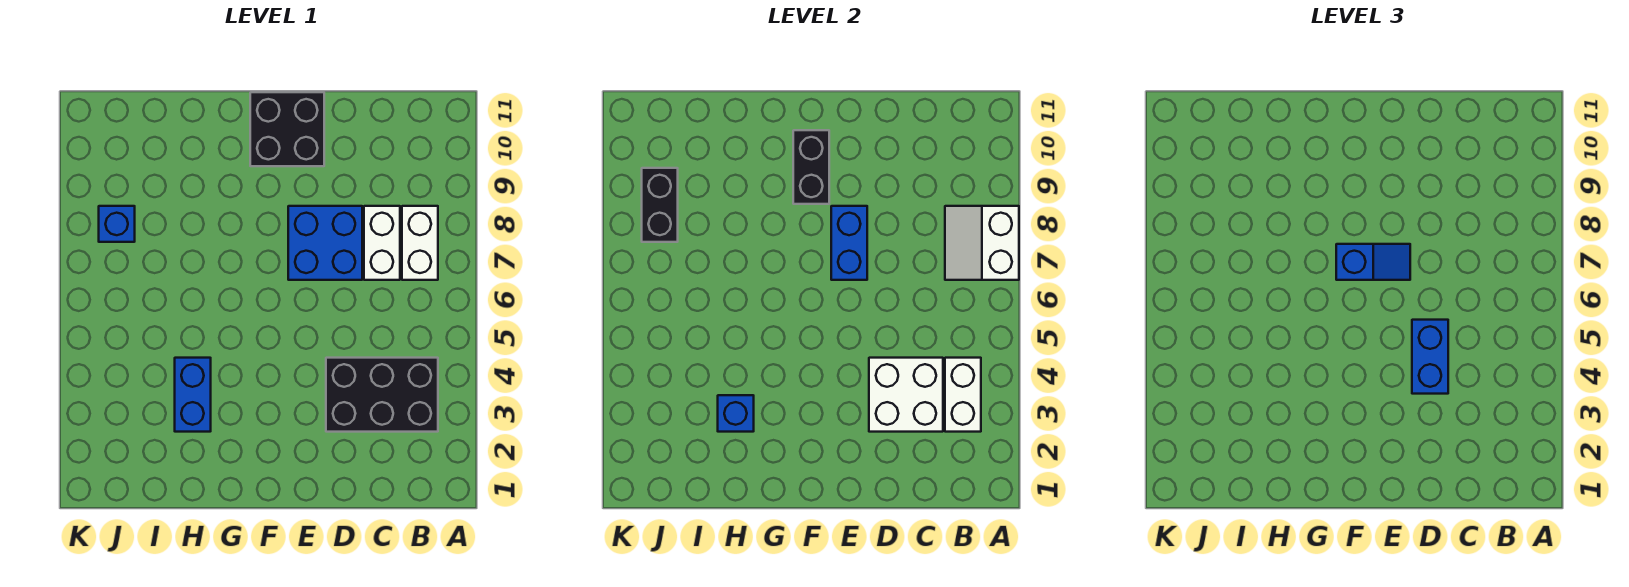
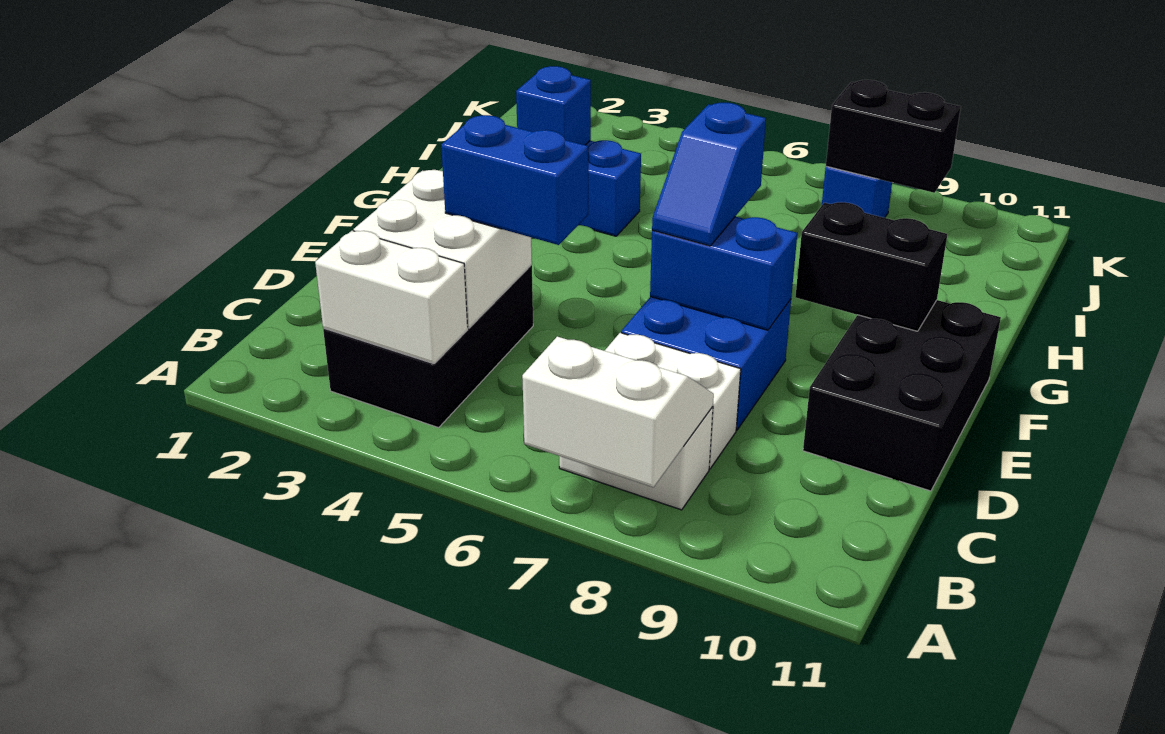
black 2x2 brick [250,92,324,166] -> black 2x3 brick [803,300,1001,491]

